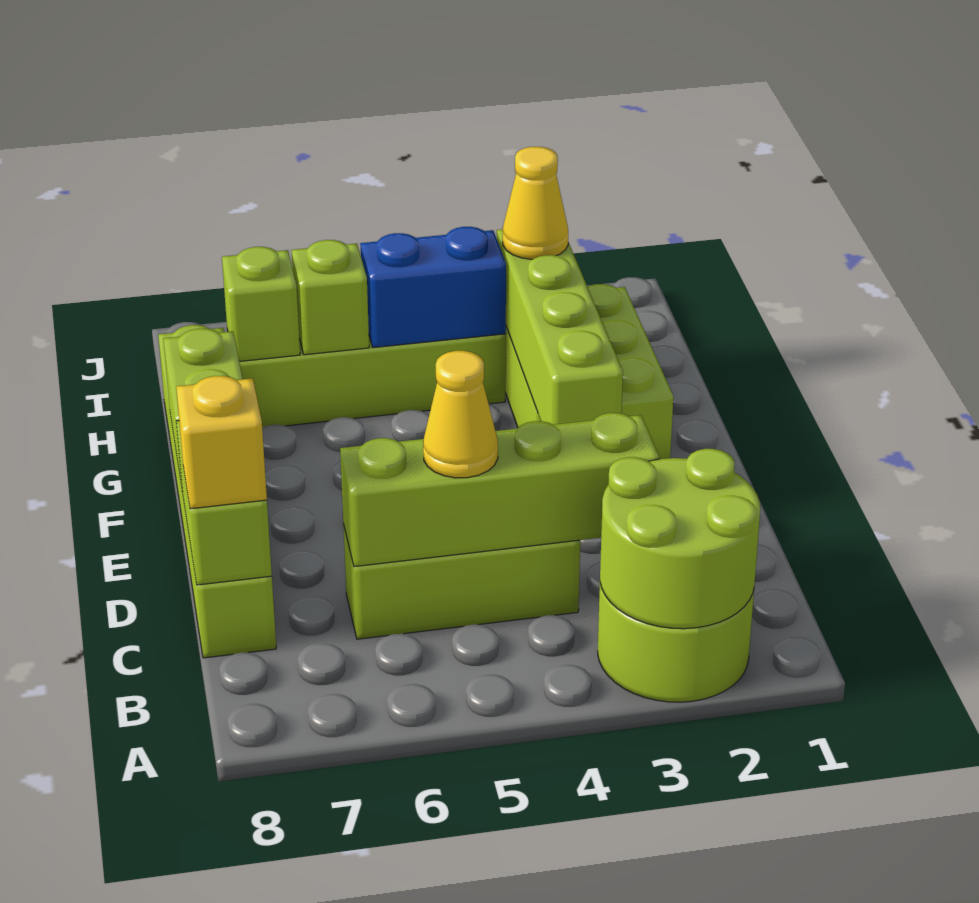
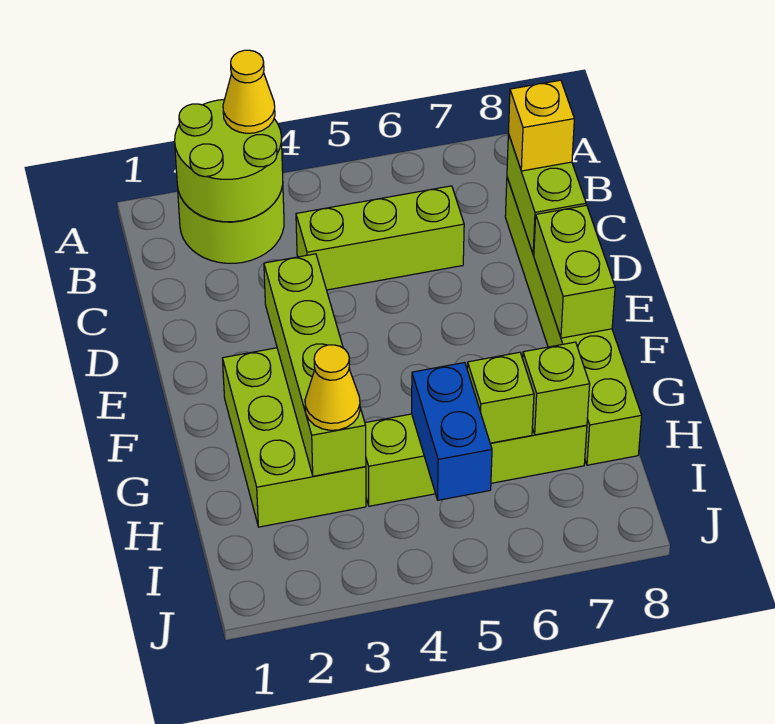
lime 1x4 brick [340,413,659,567] -> none
yellow 1x1 cone [423,351,498,478] -> yellow 1x1 cone moved to [223,50,275,133]
blue 1x2 brick [360,227,506,348] -> blue 1x2 brick turned to [412,363,492,500]

